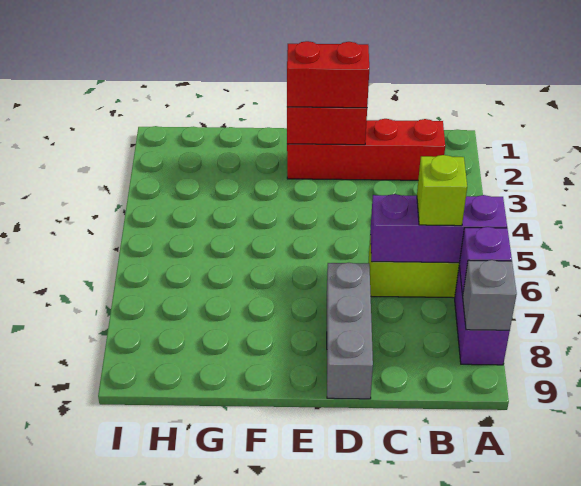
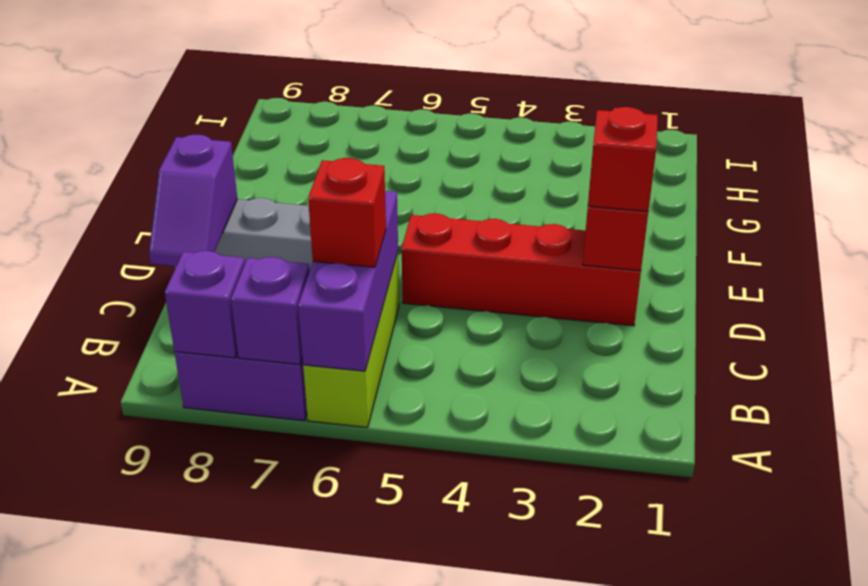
grey 1x1 brick [463,260,517,331] -> purple 1x1 brick [165,251,245,358]
red 1x4 brick [287,119,445,180] -> red 1x4 brick turned to [402,214,641,326]
lime 1x1 brick [417,155,467,226] -> red 1x1 brick [308,158,386,267]
none -> purple 1x2 slope [149,135,237,266]
red 1x2 brick [287,41,369,108] -> red 1x1 brick [588,107,658,212]

